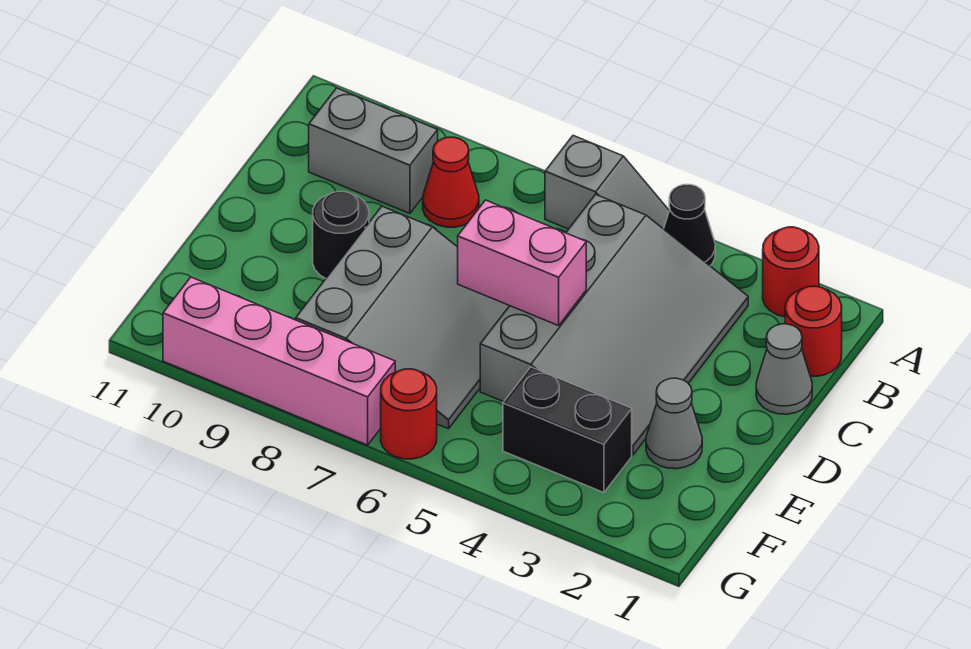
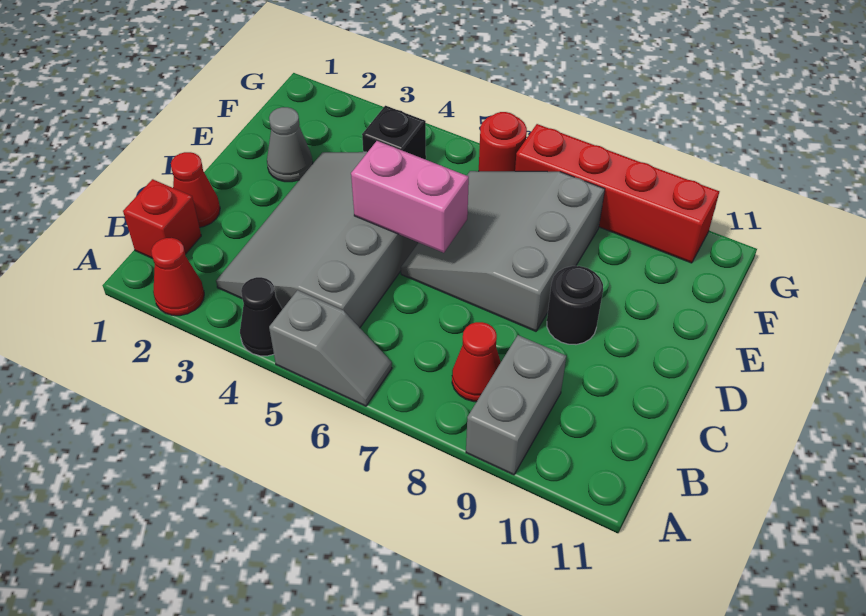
red 1x1 round brick [763,227,819,317] -> red 1x1 cone [151,238,204,316]
grey 1x2 slope [545,136,669,229] -> grey 1x2 slope turned to [269,290,392,406]
red 1x1 round brick [785,286,842,376] -> red 1x1 brick [123,179,201,258]
grey 1x2 brick [309,88,438,214] -> grey 1x2 brick turned to [466,335,566,475]
grey 1x1 cone [756,324,812,414] -> red 1x1 cone [171,152,220,227]
black 1x2 brick [503,367,632,493] -> black 1x1 brick [362,106,426,160]
pink 1x4 brick [163,277,395,445] -> red 1x4 brick [515,124,719,263]

